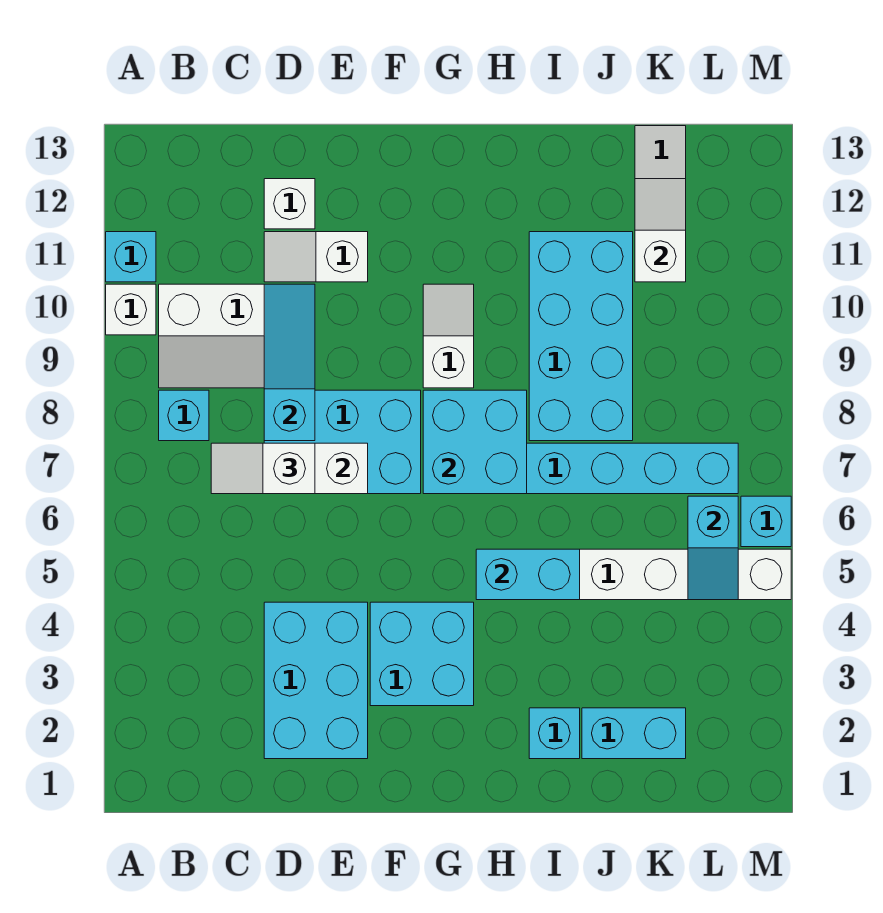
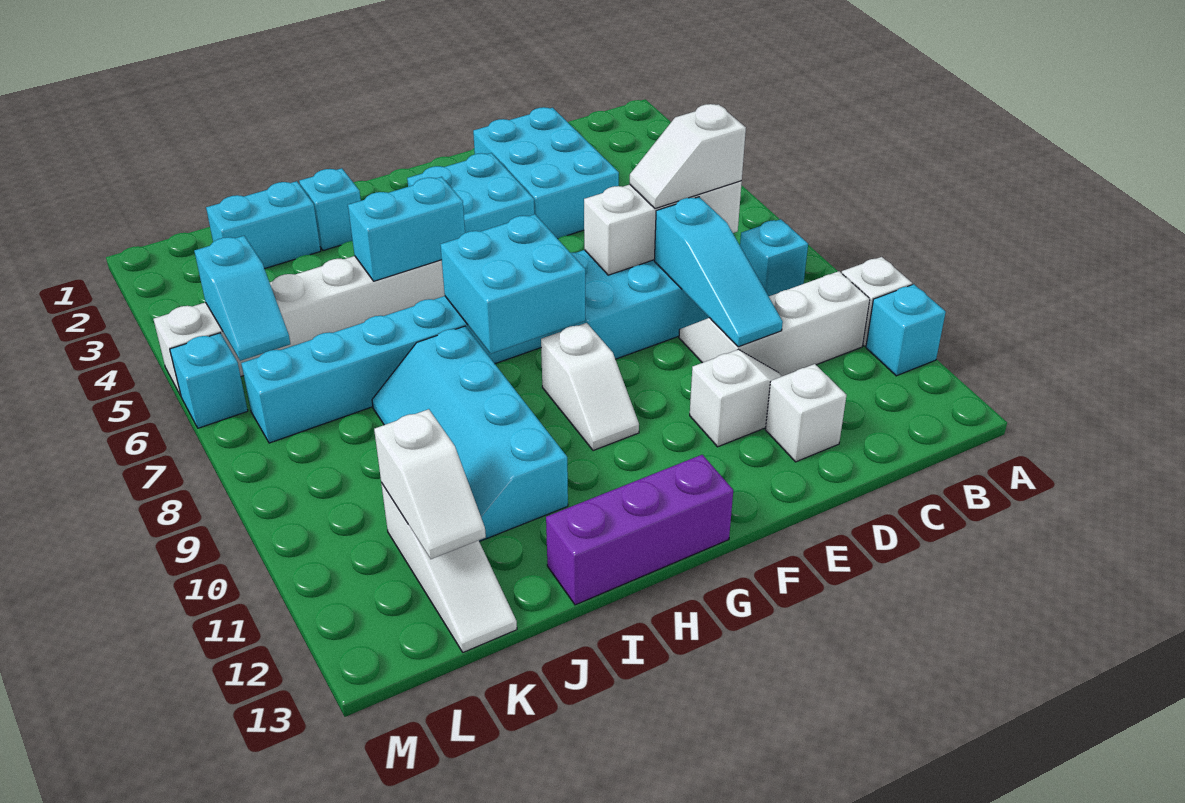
white 1x2 slope [211,443,315,494] -> white 1x2 slope turned to [630,104,746,209]
none -> purple 1x3 brick [546,455,733,605]
cyan 2x4 brick [529,232,633,441] -> cyan 2x4 slope [372,326,568,542]
cyan 1x2 slope [688,496,738,600] -> cyan 1x2 slope turned to [194,236,290,361]

